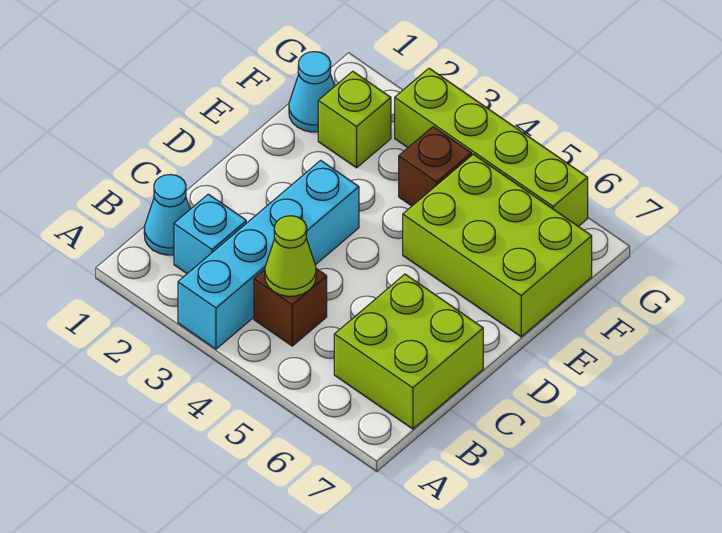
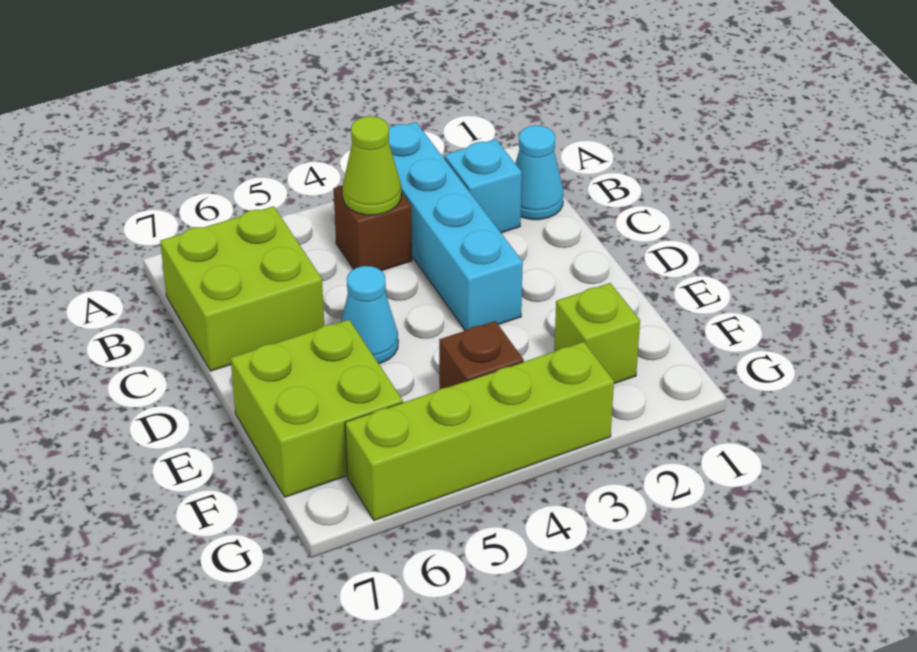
lime 2x3 brick [403,154,592,337] -> lime 2x2 brick [230,320,403,497]
cyan 1x1 cone [289,52,335,132] -> cyan 1x1 cone moved to [341,266,398,364]

